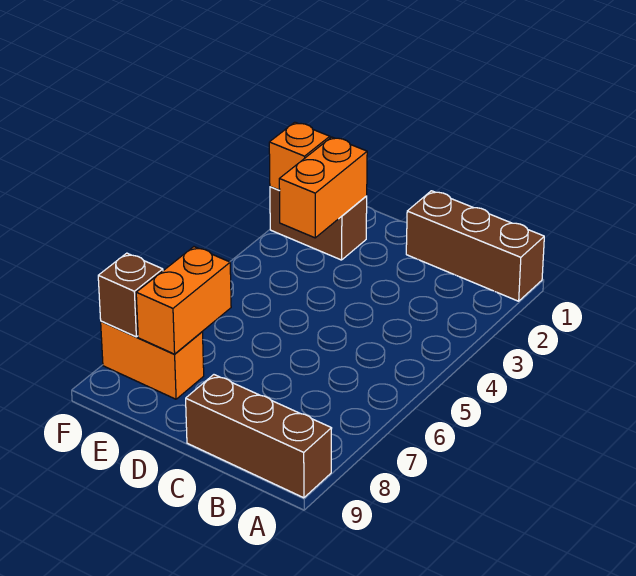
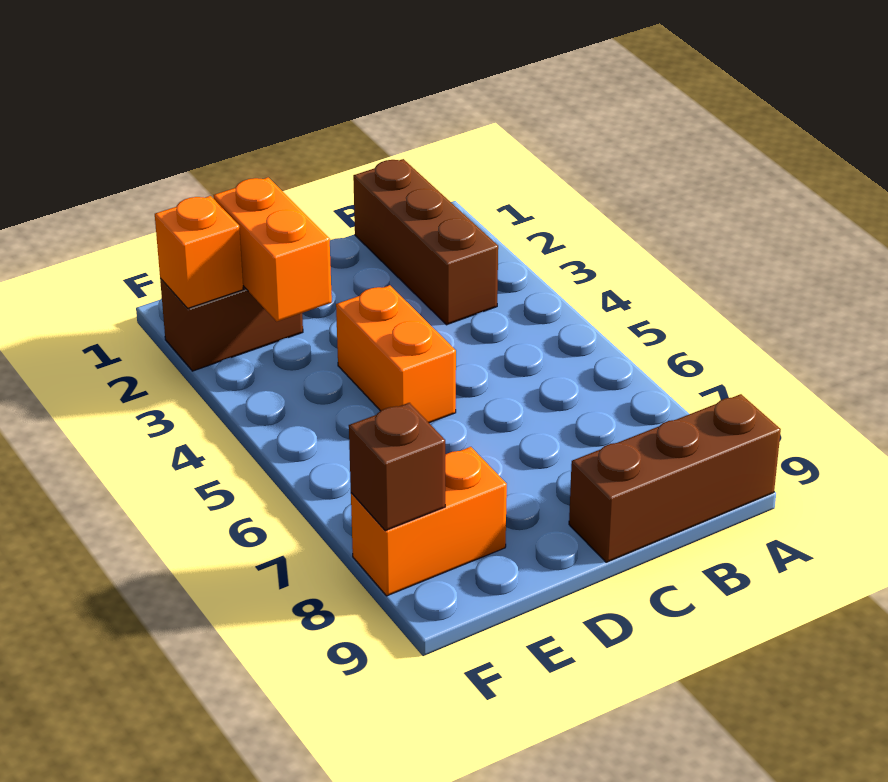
brown 1x3 brick [406,191,544,301] -> brown 1x3 brick turned to [353,159,498,325]
orange 1x2 brick [136,247,231,354] -> orange 1x2 brick moved to [336,285,456,423]

